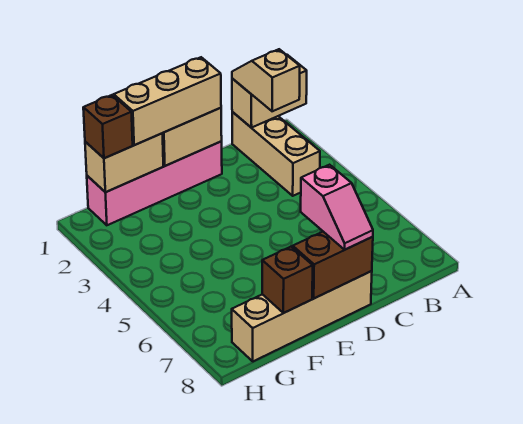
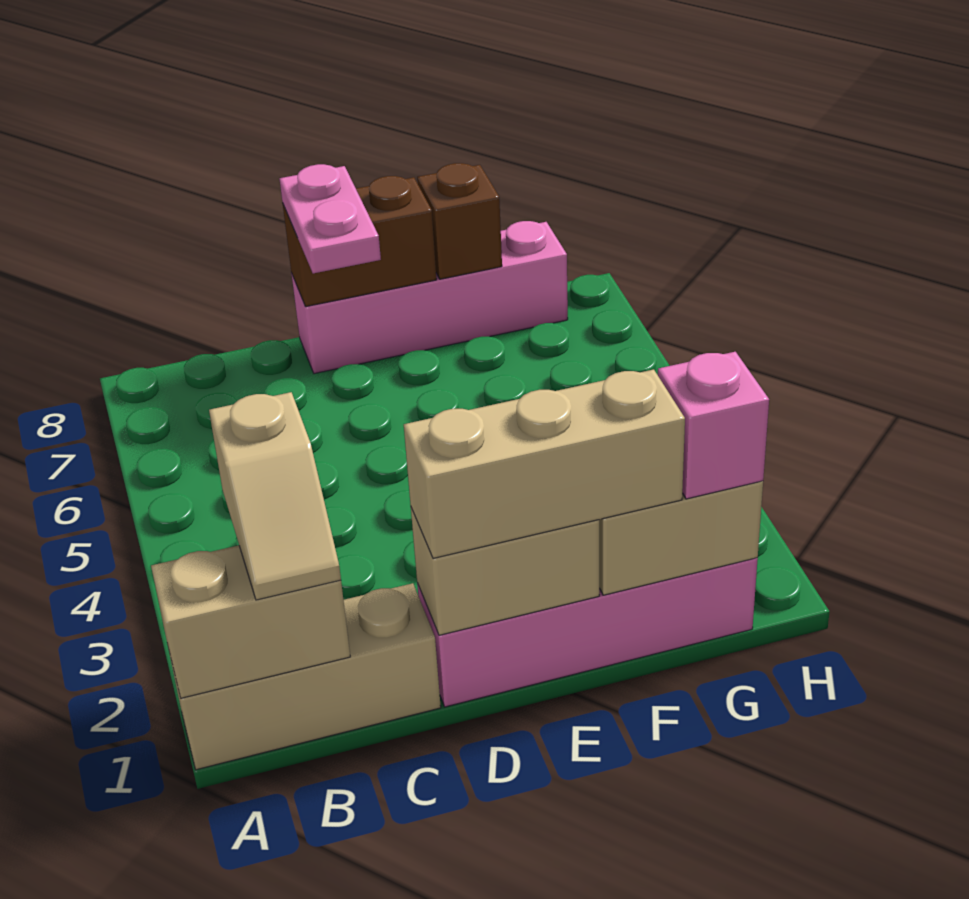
tan 1x3 brick [232,112,320,196] -> tan 1x3 brick turned to [169,583,441,770]
pink 1x2 slope [301,165,373,250] -> pink 1x2 plate [279,164,381,273]
tan 1x4 brick [232,271,372,361] -> pink 1x4 brick [291,221,568,374]
brown 1x1 brick [83,95,133,158] -> pink 1x1 brick [658,352,769,499]

